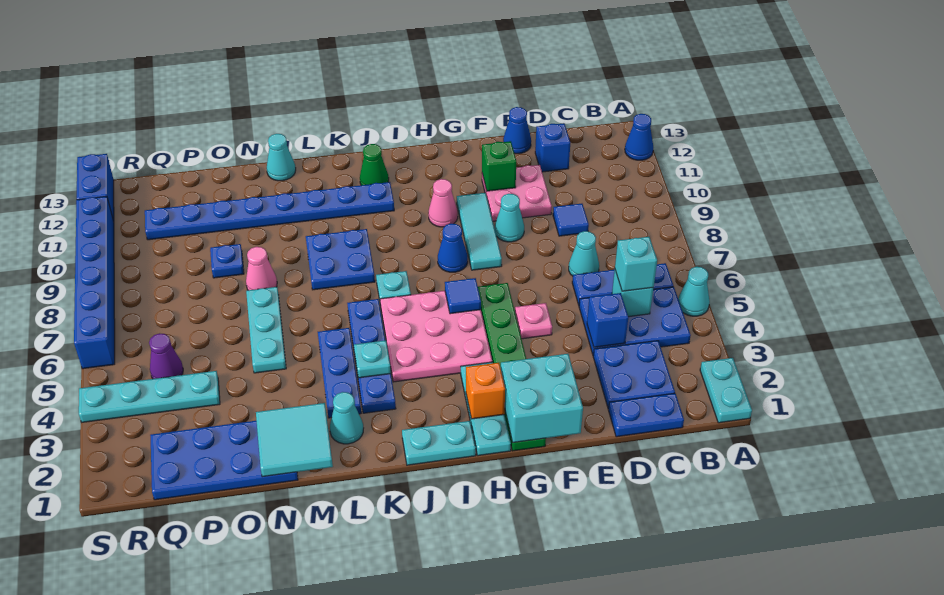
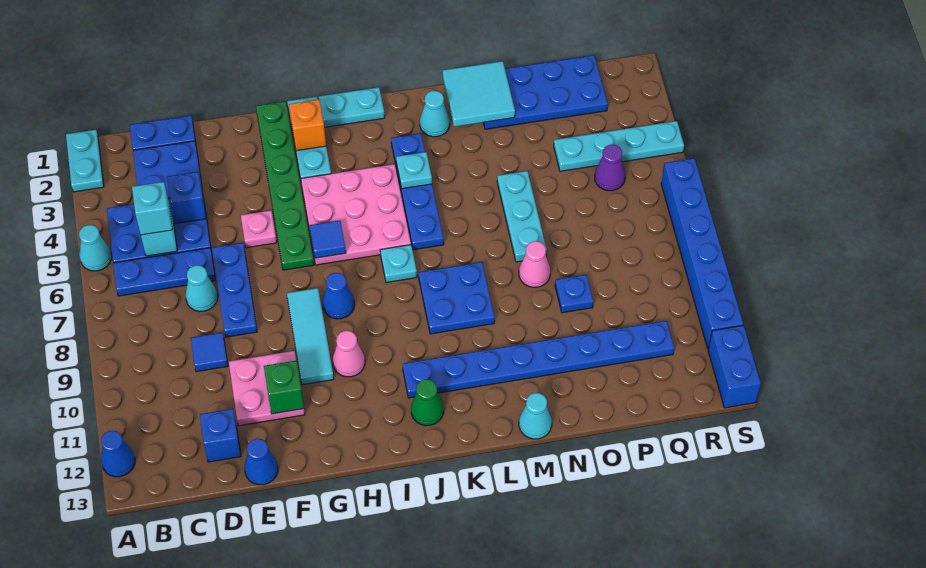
cyan 2x2 brick [501,354,583,443] -> none
cyan 1x1 cone [495,194,524,242] -> none
blue 1x3 plate [318,328,361,418] -> blue 1x3 plate moved to [212,243,257,337]

